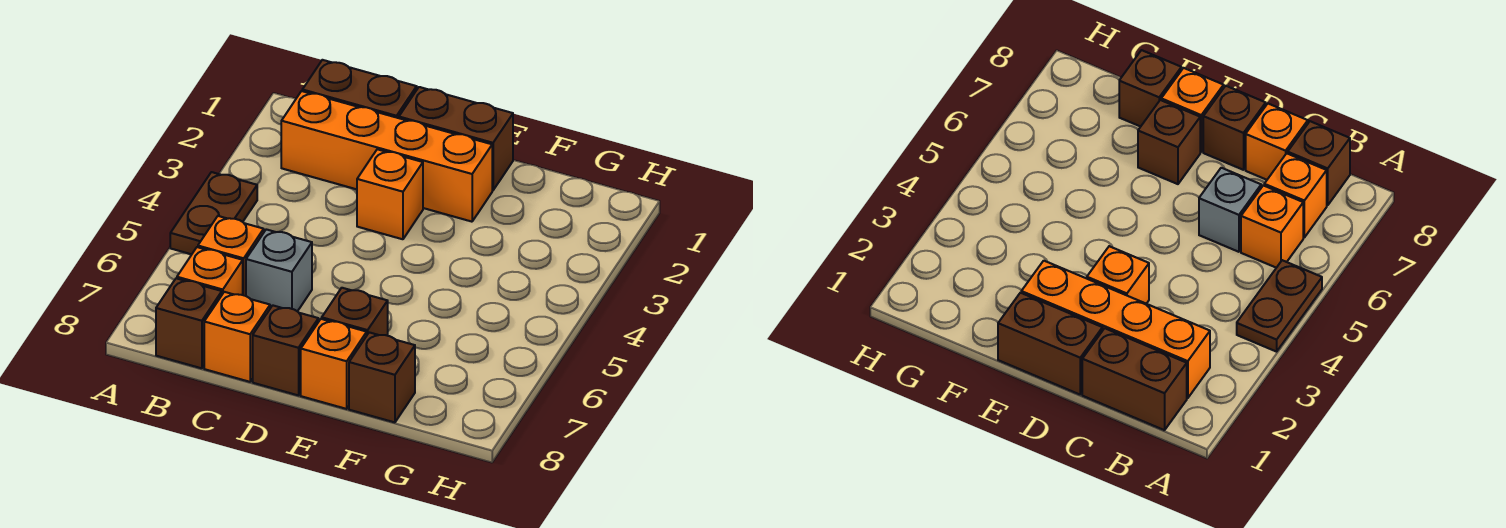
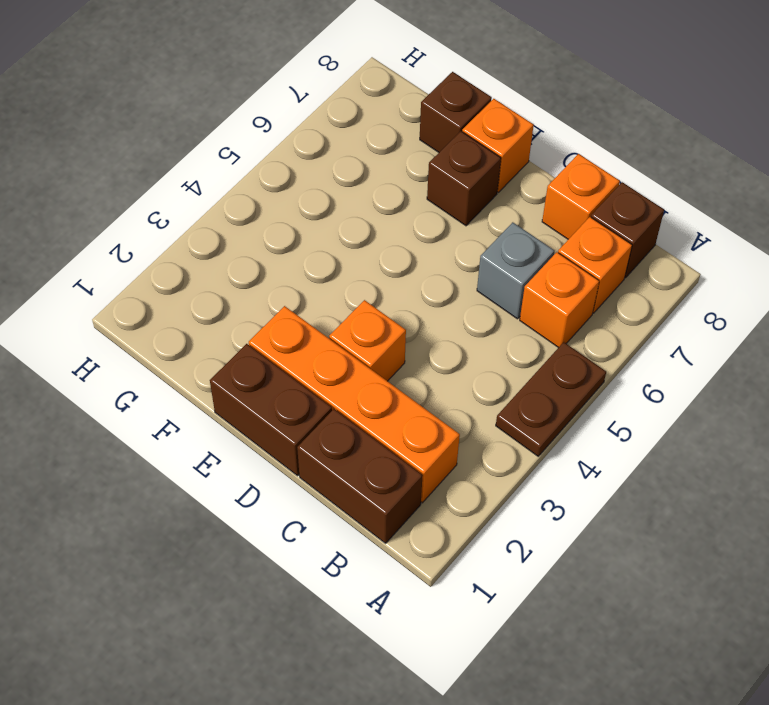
brown 1x1 brick [253,305,318,395] -> none

